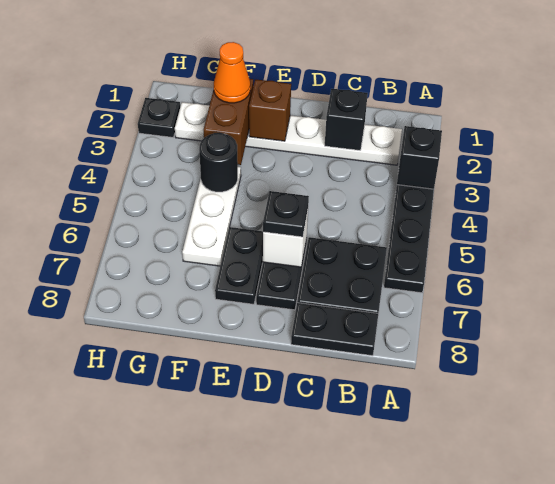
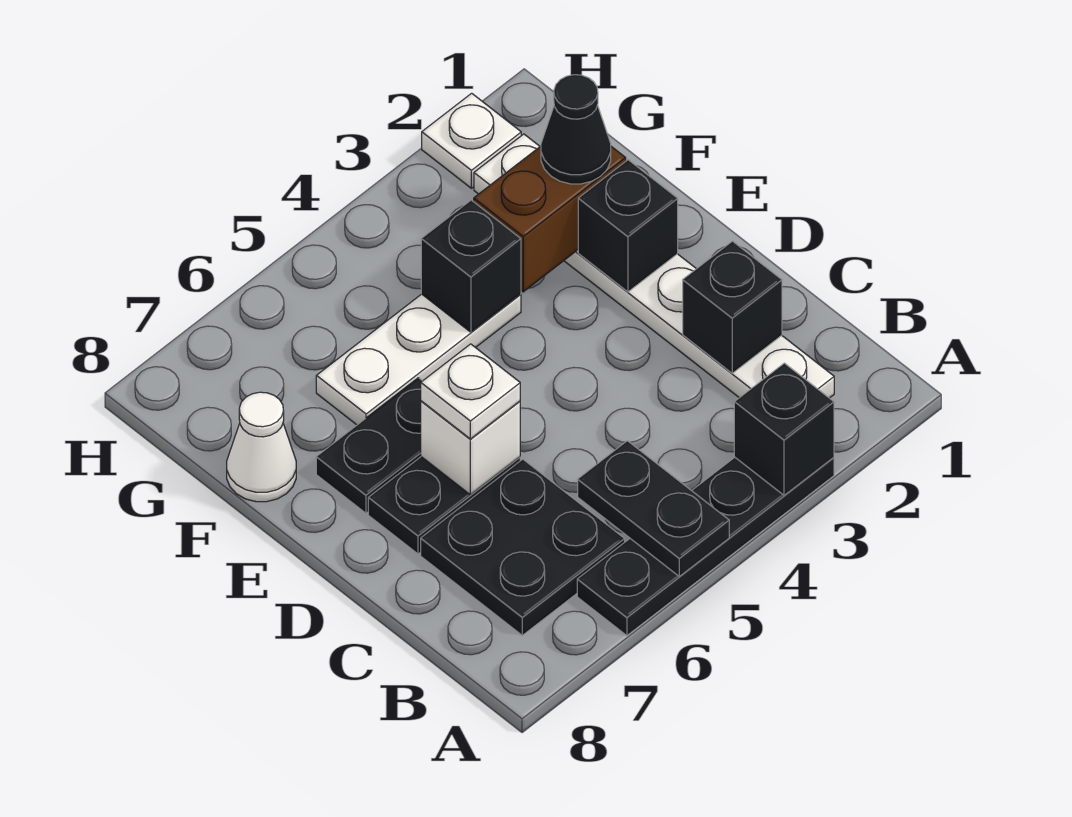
black 1x2 plate [291,303,378,356] -> black 1x2 plate moved to [578,441,729,576]
black 1x1 plate [263,191,309,237] -> white 1x1 plate [421,344,520,439]
brown 1x1 brick [249,79,291,141] -> black 1x1 brick [578,160,678,292]
orange 1x1 cone [214,42,250,103] -> black 1x1 cone [541,75,611,184]
black 1x1 round brick [199,133,238,192] -> black 1x1 brick [421,200,521,332]
none -> white 1x1 cone [227,392,296,502]
black 1x1 plate [138,98,180,137] -> white 1x1 plate [422,93,521,188]

